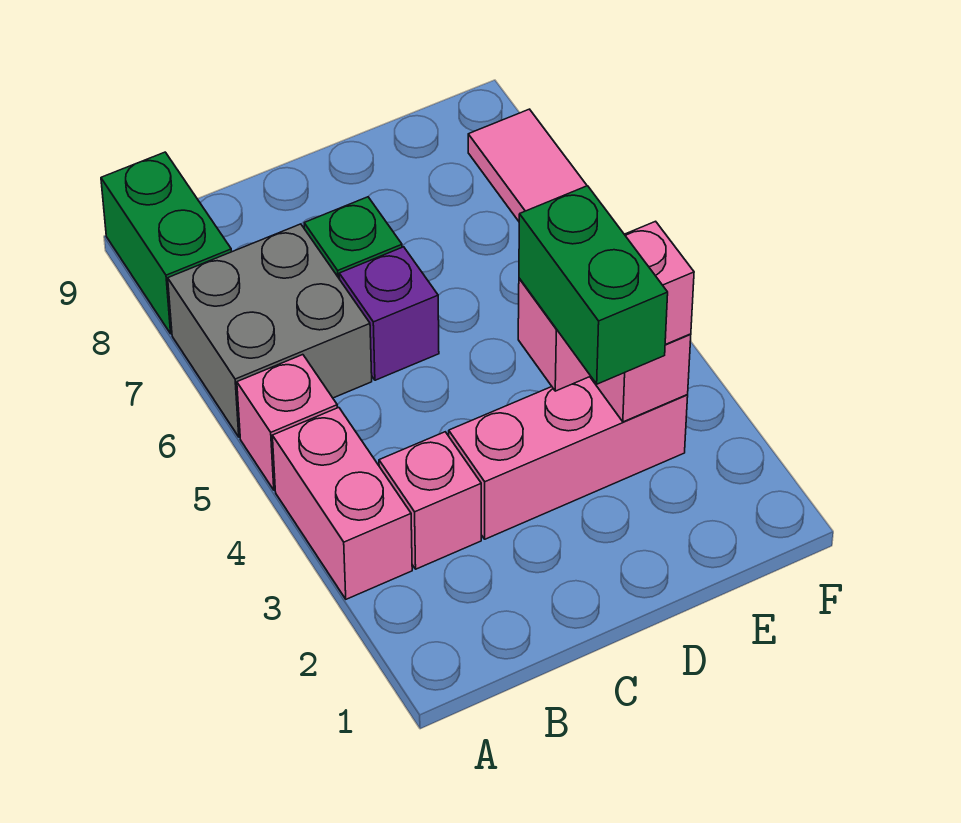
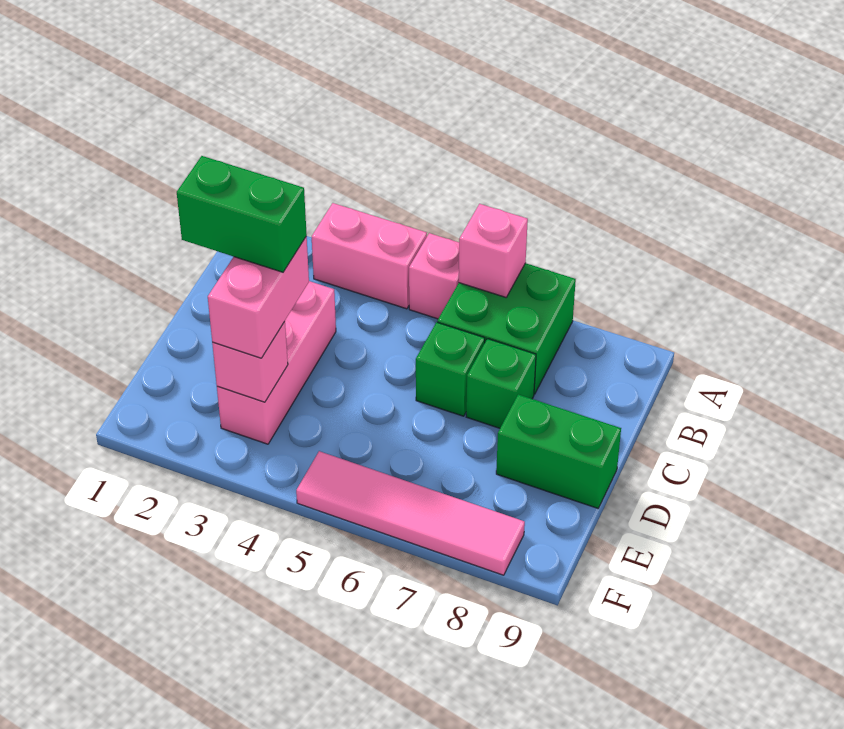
grey 2x2 brick [168,224,372,437] -> green 2x2 brick [437,263,576,394]
green 1x2 brick [101,152,231,334] -> green 1x2 brick moved to [496,394,621,508]
pink 1x1 brick [379,432,481,569] -> pink 1x1 brick moved to [459,204,528,297]
purple 1x1 brick [339,247,439,380] -> green 1x1 brick [416,322,485,416]

